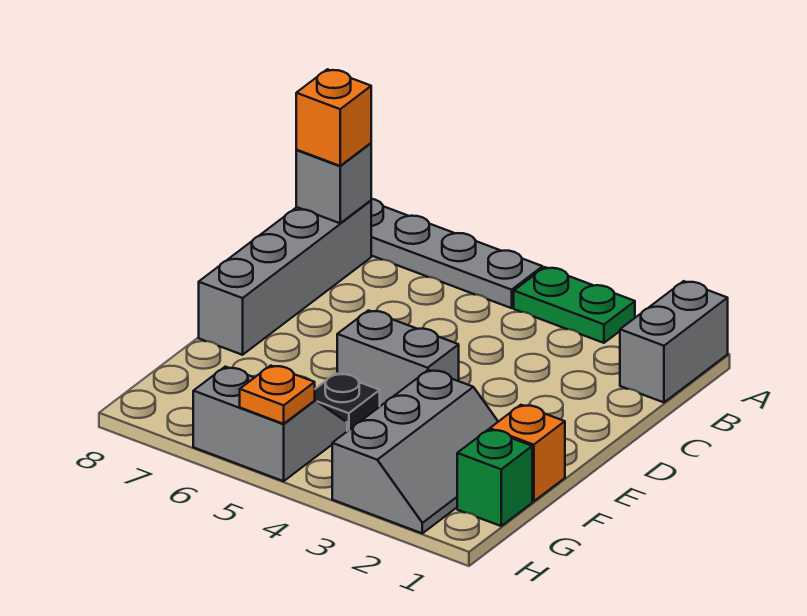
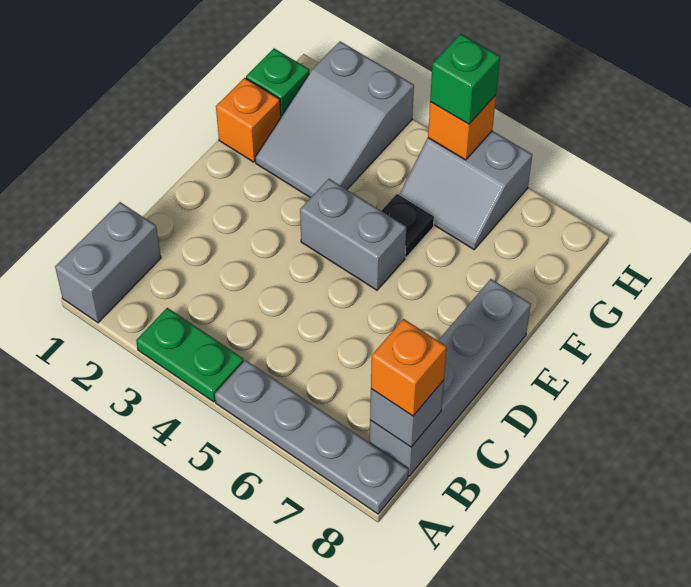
grey 2x3 slope [332,370,498,533] -> grey 2x3 slope turned to [255,41,414,198]
orange 1x1 plate [240,366,315,424] -> orange 1x1 brick [428,95,496,160]
none -> green 1x1 brick [430,34,500,124]

